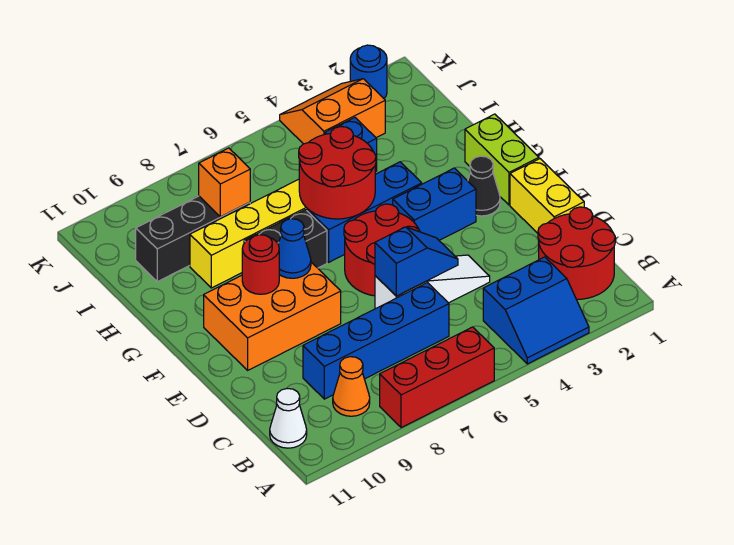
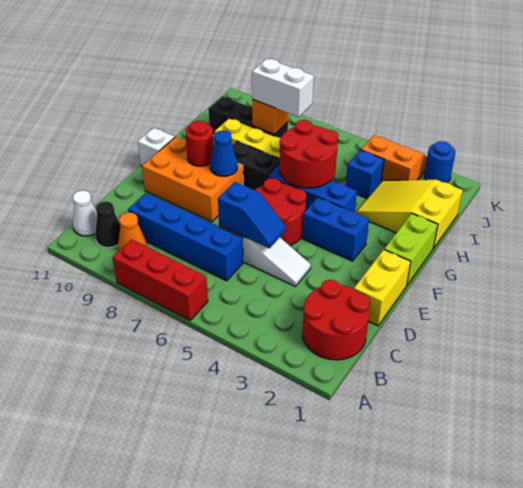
blue 2x2 slope [483,257,589,364] -> none
black 1x1 cone [468,156,500,216] -> black 1x1 cone moved to [95,201,120,247]
none -> white 1x1 brick [138,128,175,167]
none -> yellow 2x3 slope [357,180,463,248]
none -> white 1x2 brick [252,59,314,117]

